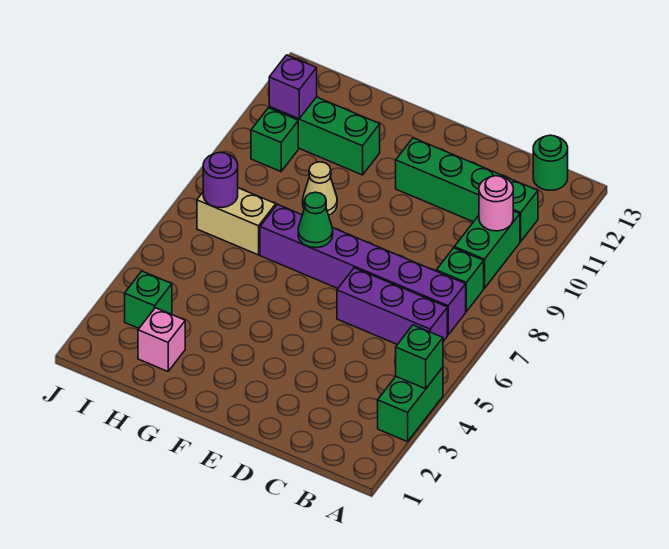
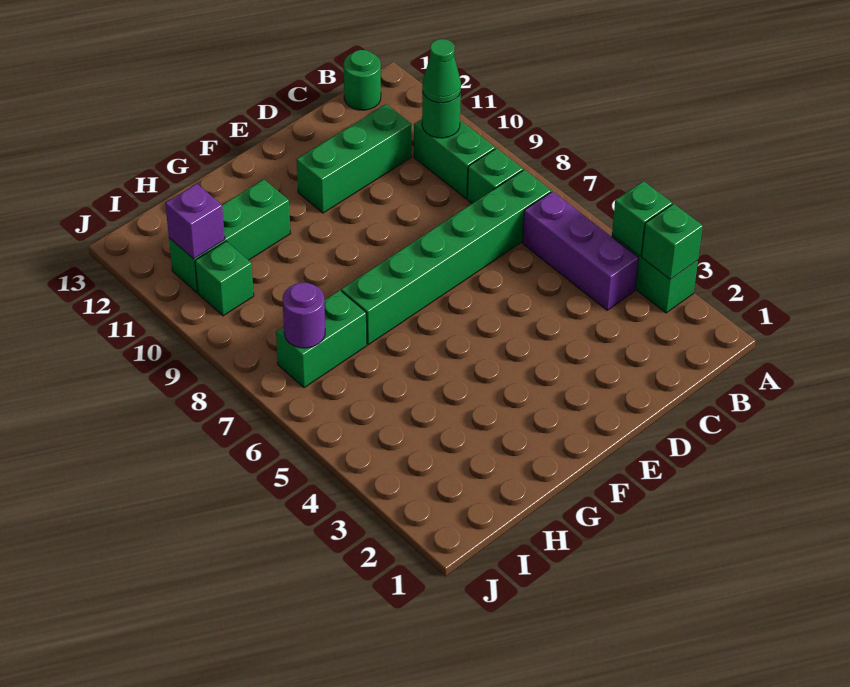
purple 1x3 brick [337,268,447,345] -> purple 1x3 brick turned to [523,192,639,310]
purple 1x6 brick [260,205,466,335] -> green 1x6 brick [341,170,551,345]
pink 1x1 round brick [479,176,513,231] -> green 1x1 round brick [422,92,461,138]
green 1x4 brick [396,138,538,242] -> green 1x3 brick [297,104,411,213]
green 1x1 cone [298,192,333,248] -> green 1x1 cone moved to [422,39,461,103]
tan 1x1 cone [303,162,337,215] -> none
pink 1x1 brick [138,308,185,371] -> none
tan 1x2 brick [197,188,276,255] -> green 1x2 brick [276,290,367,388]
green 1x1 brick [125,271,172,328] -> green 1x1 brick moved to [642,204,703,279]

